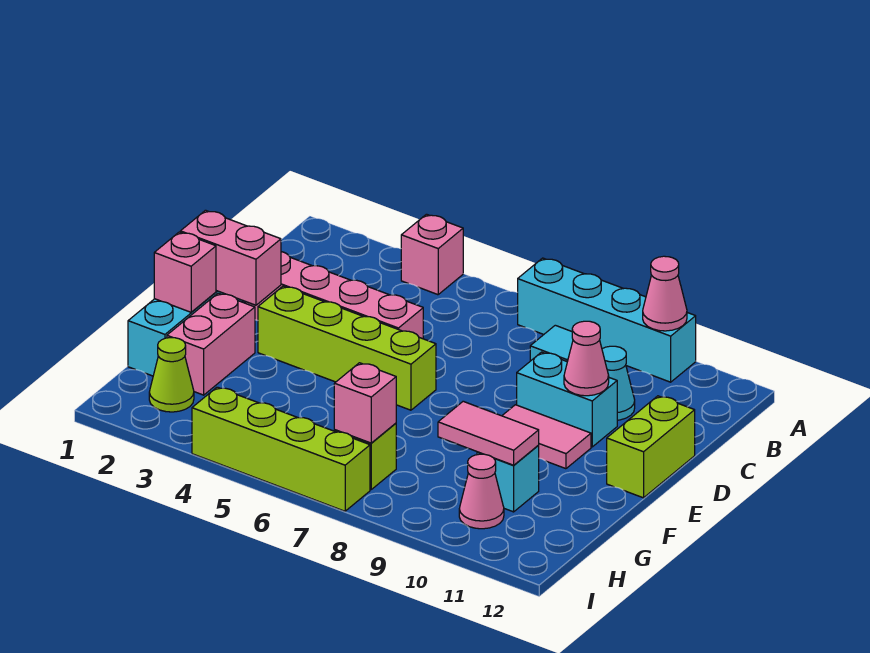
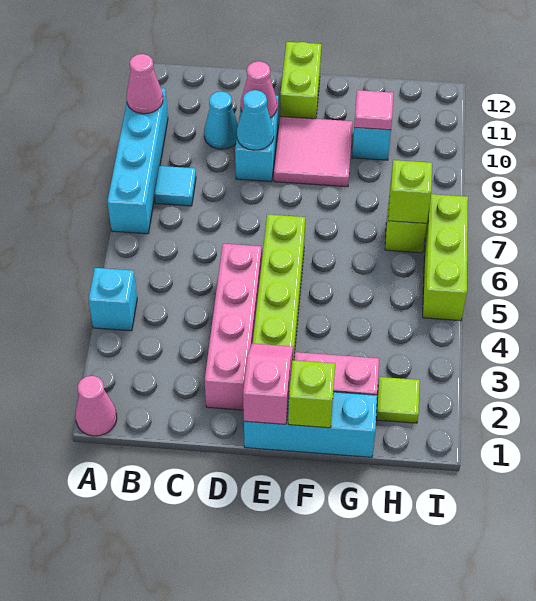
pink 1x1 brick [401,214,463,295] -> cyan 1x1 brick [88,268,137,331]
none -> cyan 1x1 cone [237,90,274,150]
lime 1x2 brick [607,396,695,498] -> lime 1x2 brick turned to [280,42,321,119]
pink 1x2 brick [180,210,281,305] -> pink 1x2 slope [243,344,293,424]
pink 1x2 tile [502,405,591,469] -> pink 2x2 tile [274,117,353,187]
pink 1x1 brick [154,232,216,312] -> lime 1x1 brick [288,360,335,428]
pink 1x2 tile [438,401,539,465] -> pink 1x1 tile [354,90,393,130]
lime 1x1 cone [149,338,194,412] -> lime 1x1 tile [376,377,420,423]
pink 1x1 brick [334,363,396,443] -> lime 1x1 brick [388,160,432,224]
pink 1x1 cone [459,454,504,529] -> pink 1x1 cone moved to [76,376,117,436]
lime 1x4 brick [192,387,370,511] -> lime 1x3 brick [423,194,468,321]

